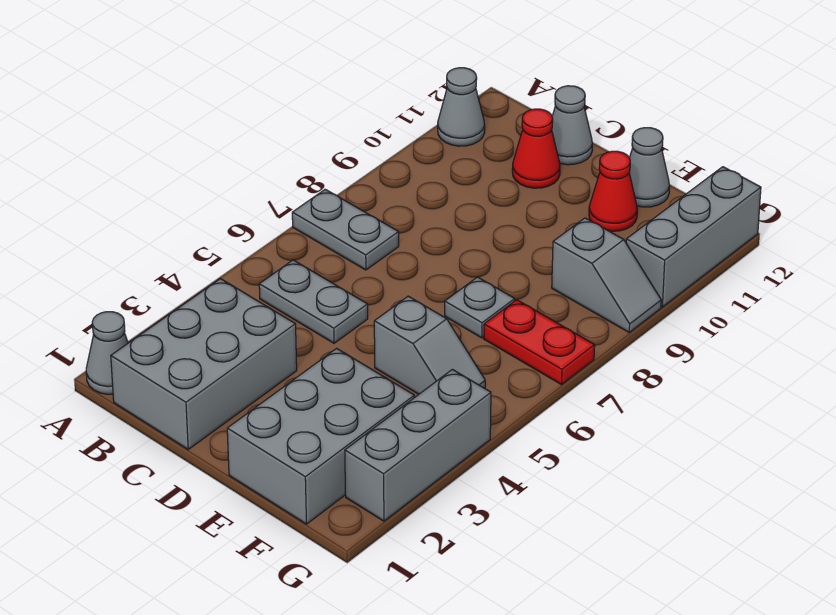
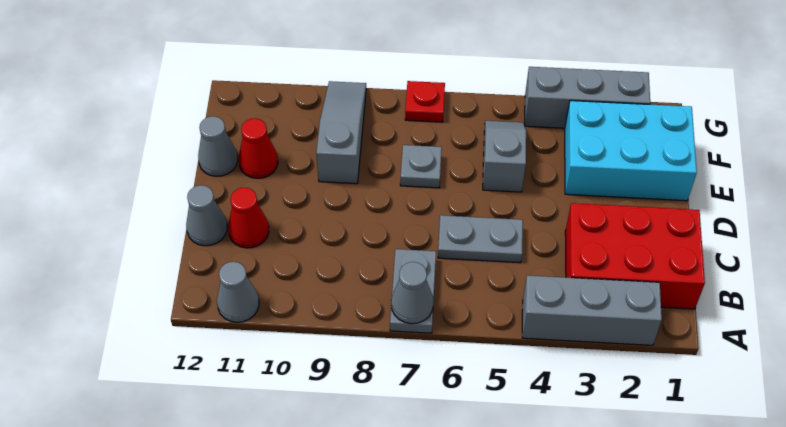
grey 1x1 cone [86,312,128,394] -> grey 1x1 cone moved to [391,262,433,324]
grey 2x3 brick [111,279,297,449] -> red 2x3 brick [565,203,705,309]
grey 1x2 plate [259,260,368,343] -> grey 1x2 plate turned to [438,215,523,263]
grey 2x3 brick [227,348,414,524] -> cyan 2x3 brick [565,101,697,201]
red 1x2 plate [484,300,595,385] -> red 1x1 plate [405,81,445,122]
grey 1x2 slope [552,218,661,332] -> grey 1x3 slope [316,81,366,184]
grey 1x3 brick [626,167,761,307] -> grey 1x3 brick moved to [522,275,662,345]

